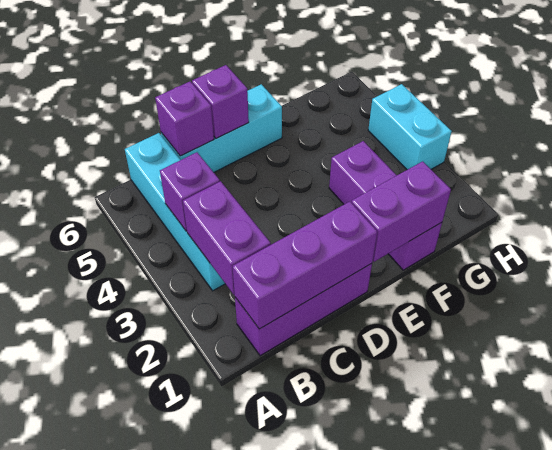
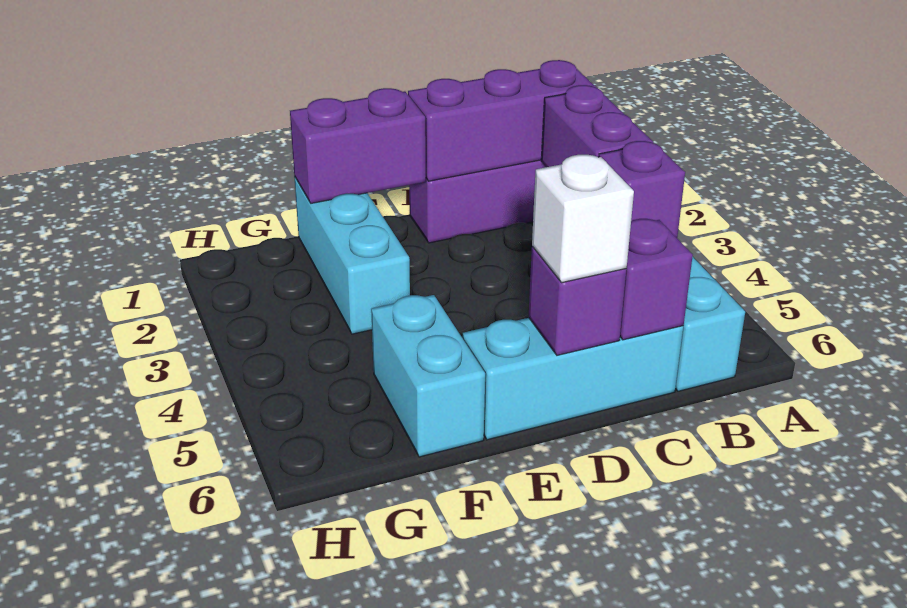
none -> white 1x1 brick [532,155,634,282]
purple 1x3 brick [329,141,442,270] -> cyan 1x3 brick [294,176,410,334]
cyan 1x2 brick [368,84,452,170] -> cyan 1x2 brick moved to [371,295,485,457]

